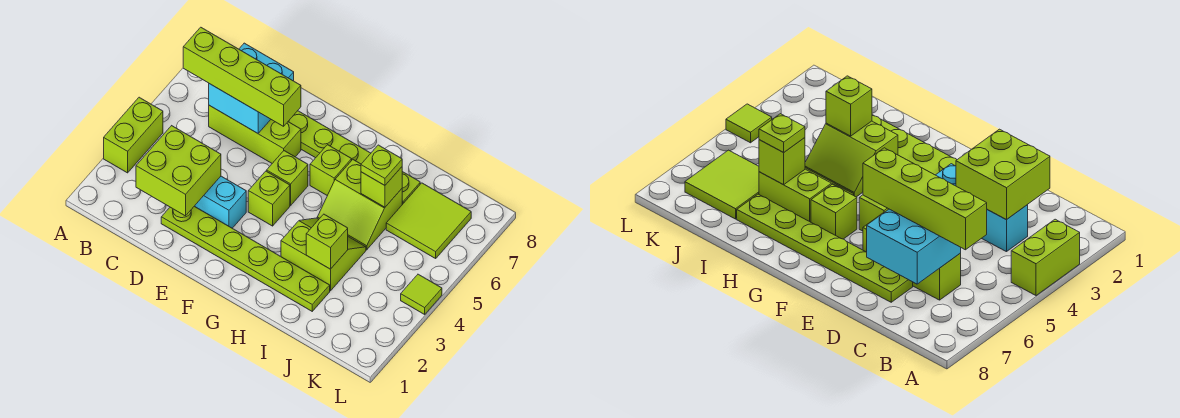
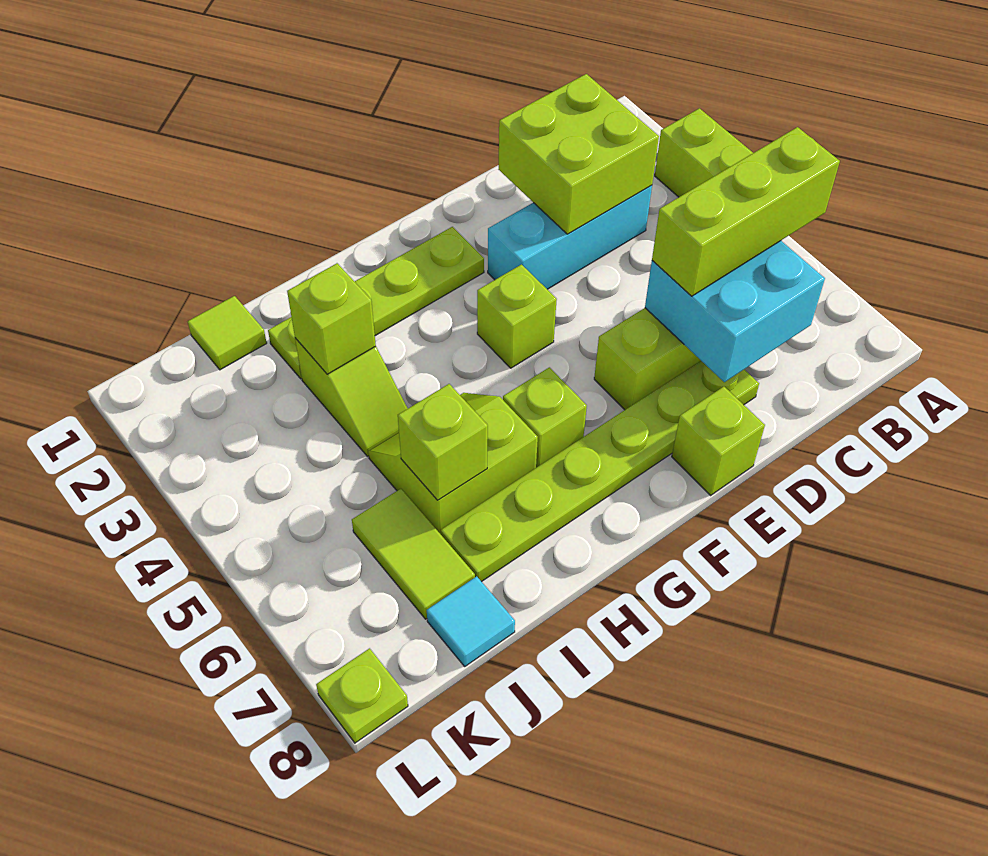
lime 1x4 brick [183,27,301,126] -> lime 1x3 brick [652,127,840,296]
lime 1x6 plate [161,206,330,311] -> lime 1x4 plate [268,227,484,379]
lime 1x1 brick [267,151,308,205] -> lime 1x1 brick moved to [672,387,765,495]
lime 2x2 slope [281,218,366,291] -> lime 1x2 slope [295,338,408,456]
lime 1x1 plate [361,145,402,185] -> lime 1x1 plate moved to [316,648,408,743]
lime 2x2 tile [386,183,471,258] -> lime 1x2 tile [352,489,475,619]
none -> cyan 1x1 tile [427,576,515,666]
lime 1x1 tile [401,274,442,314] -> lime 1x1 tile moved to [188,296,267,370]

